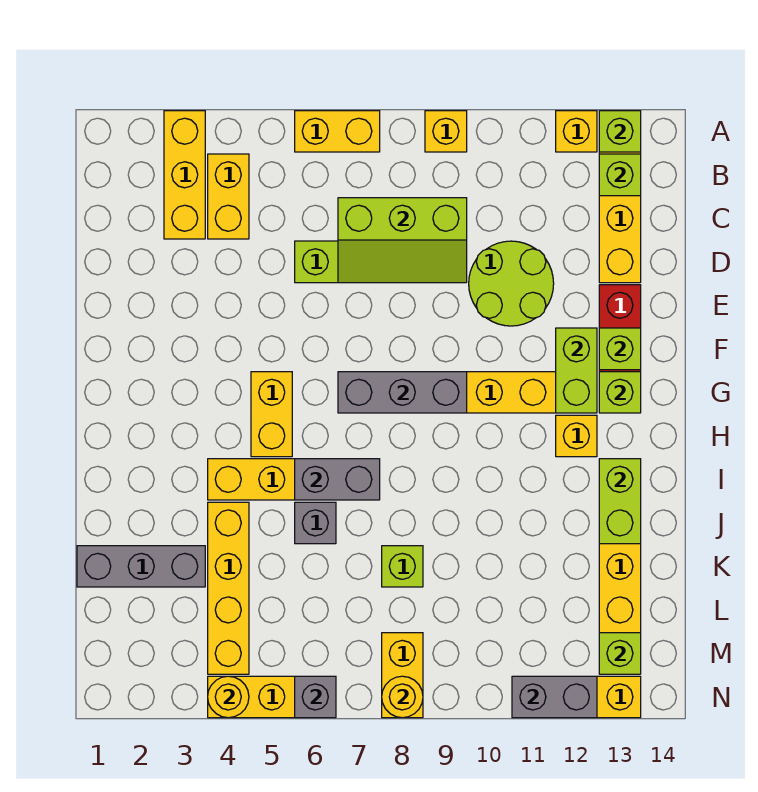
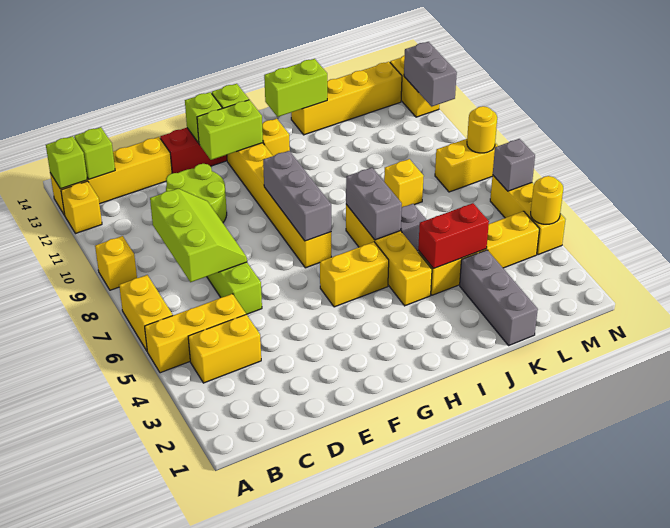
yellow 1x3 brick [164,111,205,239] -> yellow 1x3 brick moved to [145,294,246,373]
none -> red 1x2 brick [418,203,489,269]
lime 1x1 brick [382,546,423,587] -> yellow 1x1 brick [384,159,424,207]
lime 1x1 brick [599,633,641,674] -> none

